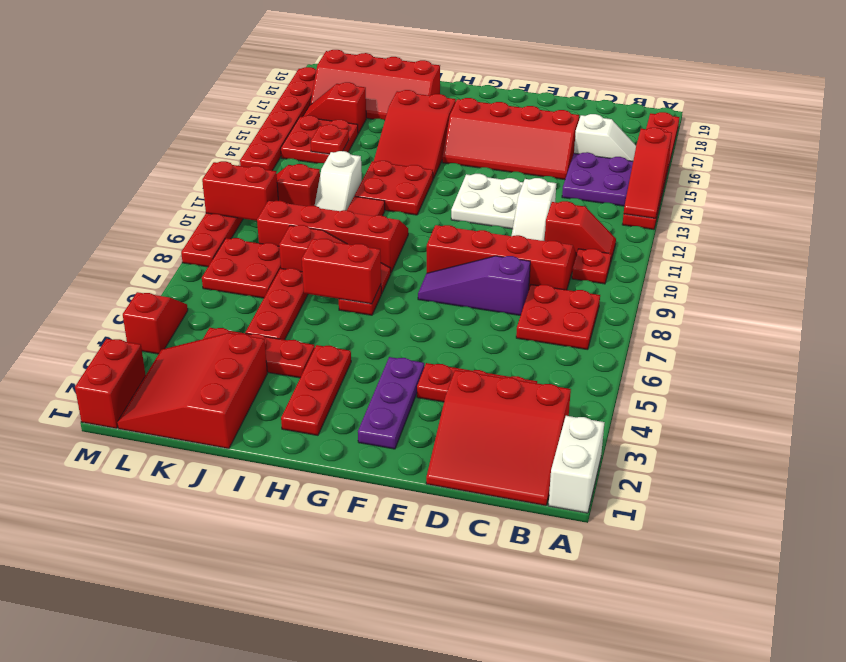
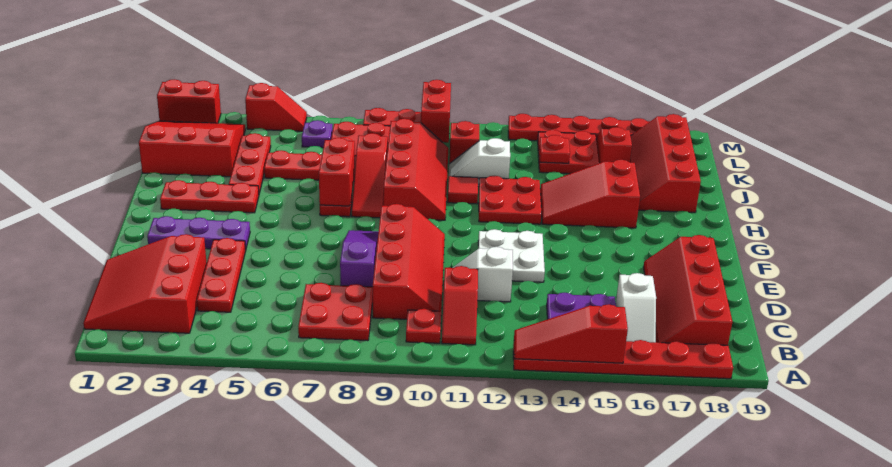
white 1x2 brick [548,416,605,513] -> none
red 2x4 slope [442,98,579,180] -> red 2x4 slope moved to [643,235,733,345]
none -> purple 1x1 plate [302,120,333,148]

